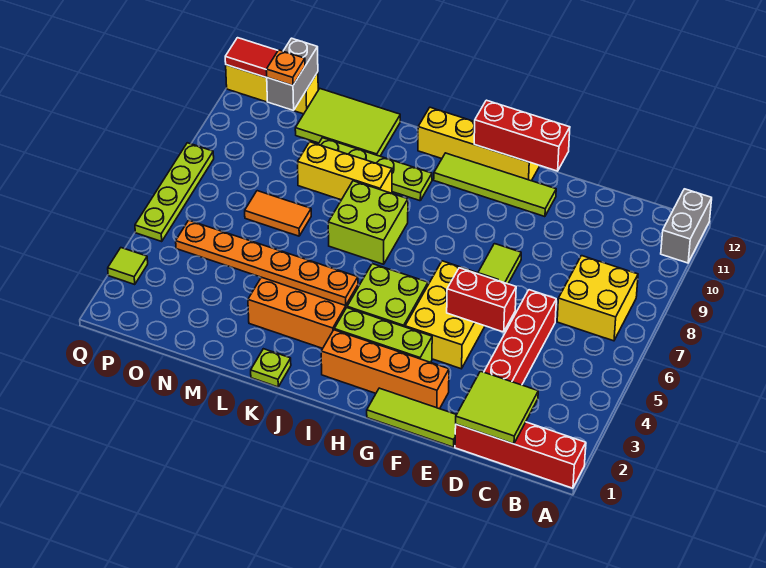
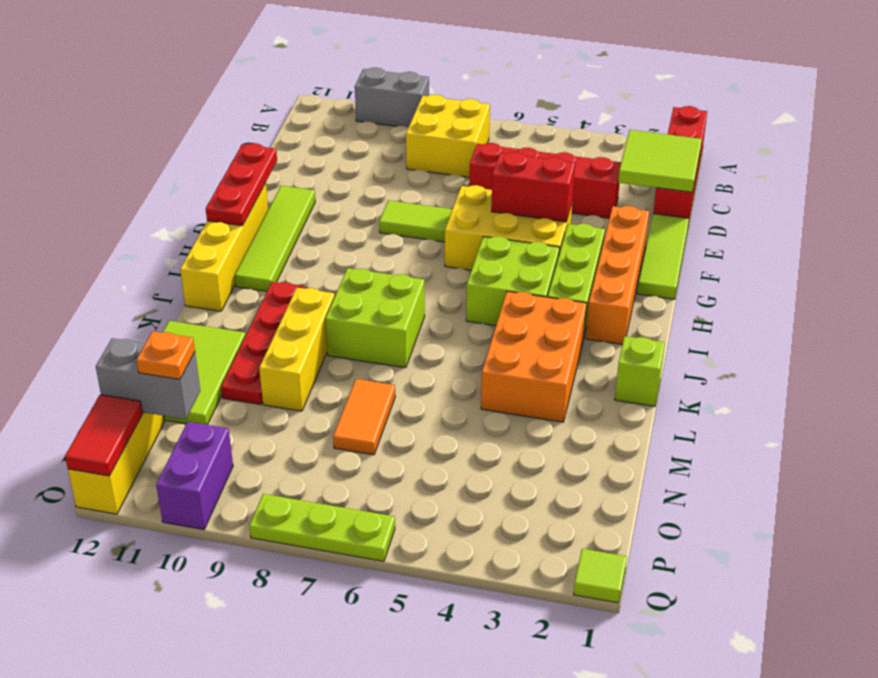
grey 1x2 brick [661,189,712,263] -> grey 1x2 brick moved to [355,68,429,127]
red 1x2 brick [447,268,516,332] -> red 1x2 brick turned to [491,152,575,222]
red 1x3 brick [474,100,570,171] -> red 1x3 plate [206,143,277,226]
orange 1x6 plate [176,220,358,306] -> none
lime 1x4 plate [318,138,432,201] -> red 1x4 plate [221,282,308,405]
lime 1x1 plate [251,349,291,387] -> lime 1x1 brick [615,336,665,406]
none -> purple 1x2 brick [156,422,233,530]
lime 1x1 tile [108,248,148,284] -> lime 1x1 tile moved to [574,549,627,603]
lime 1x4 plate [135,143,214,241] -> lime 1x3 plate [249,494,395,561]

